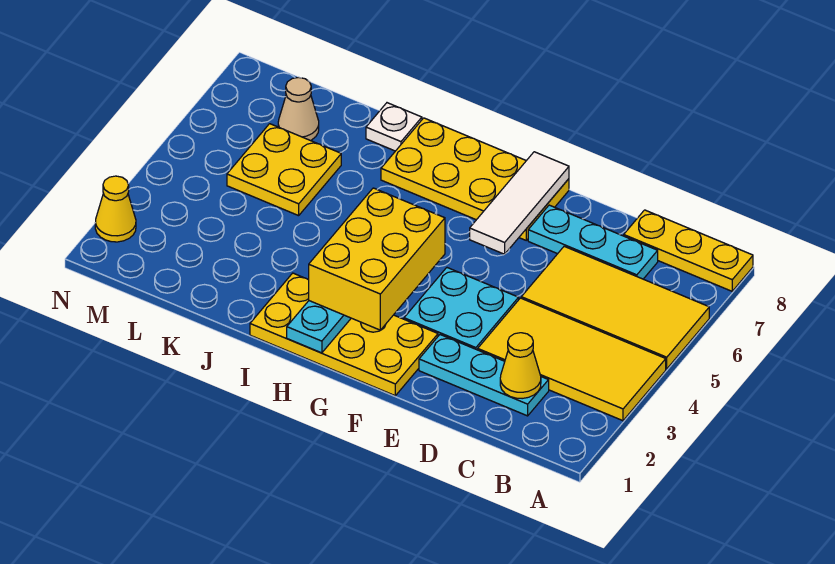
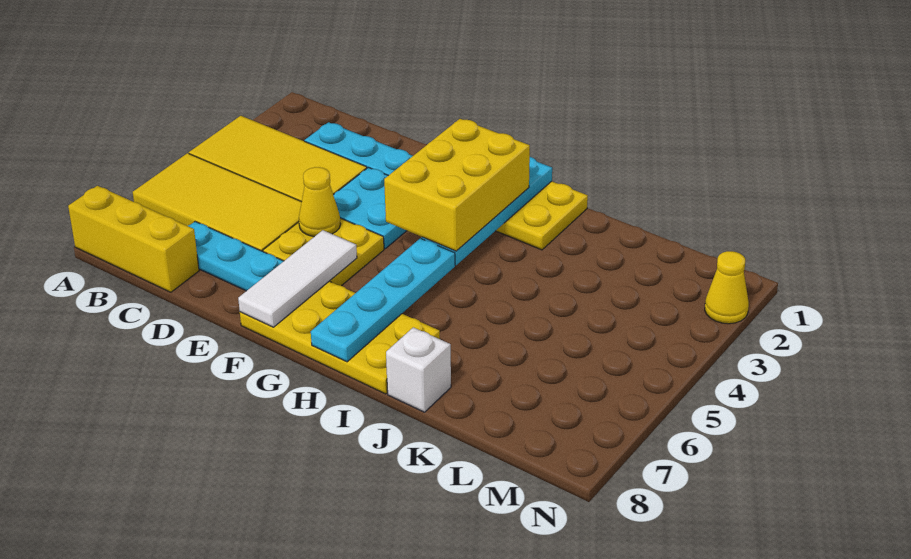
yellow 1x3 plate [624,210,753,291] -> yellow 1x3 brick [68,186,199,292]
yellow 1x1 cone [500,333,541,399] -> yellow 1x1 cone moved to [299,167,340,237]
none -> cyan 1x4 plate [311,238,455,362]
white 1x1 plate [366,103,422,151] -> white 1x1 brick [386,327,451,412]
yellow 2x2 plate [227,124,341,216] -> yellow 2x2 plate moved to [263,218,384,286]
tan 1x1 cone [278,77,319,140] -> none

